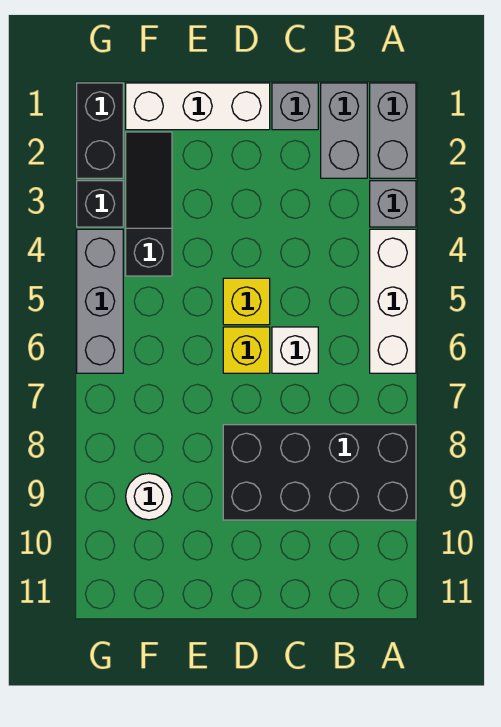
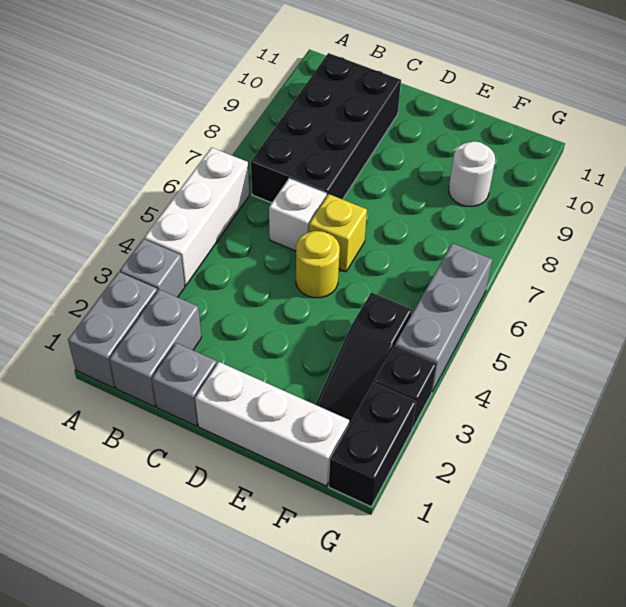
black 2x4 brick [223,425,416,520] -> black 2x4 brick turned to [251,53,401,203]
yellow 1x1 brick [223,278,270,325] -> yellow 1x1 round brick [296,231,340,298]

